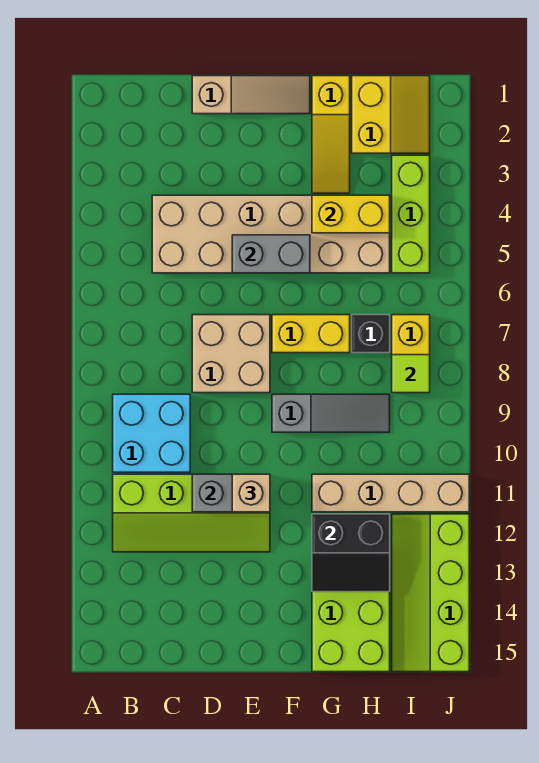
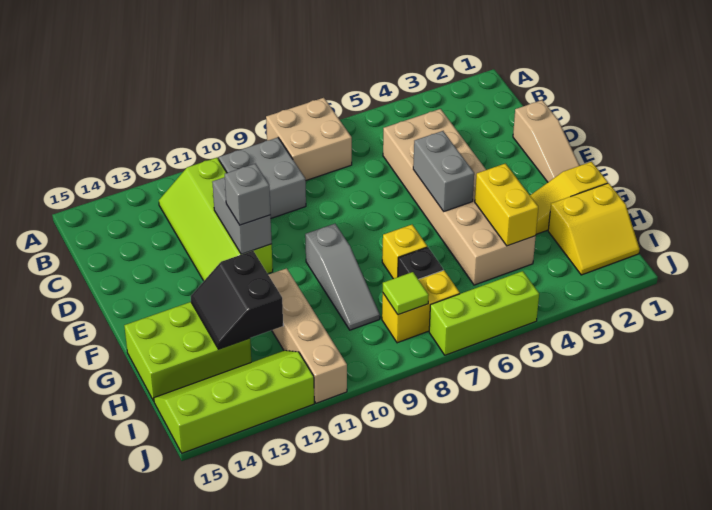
cyan 2x2 brick [113,394,190,472] -> grey 2x2 brick [219,138,306,218]
tan 2x2 brick [192,315,270,393] -> tan 2x2 brick moved to [266,98,352,180]
tan 1x1 brick [232,474,270,512] -> grey 1x1 brick [225,164,270,225]
yellow 1x2 brick [272,315,350,353] -> yellow 1x1 brick [382,225,427,279]
lime 1x3 brick [392,155,430,273] -> lime 1x3 brick moved to [429,271,539,355]

